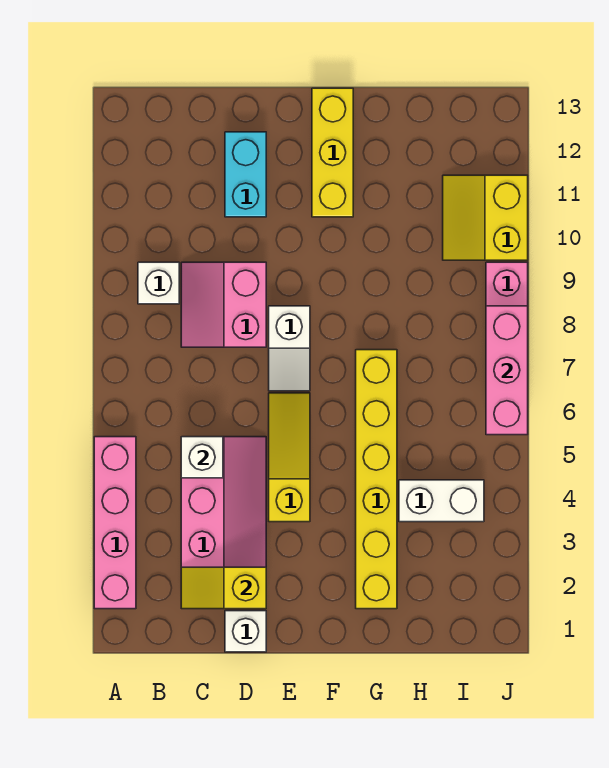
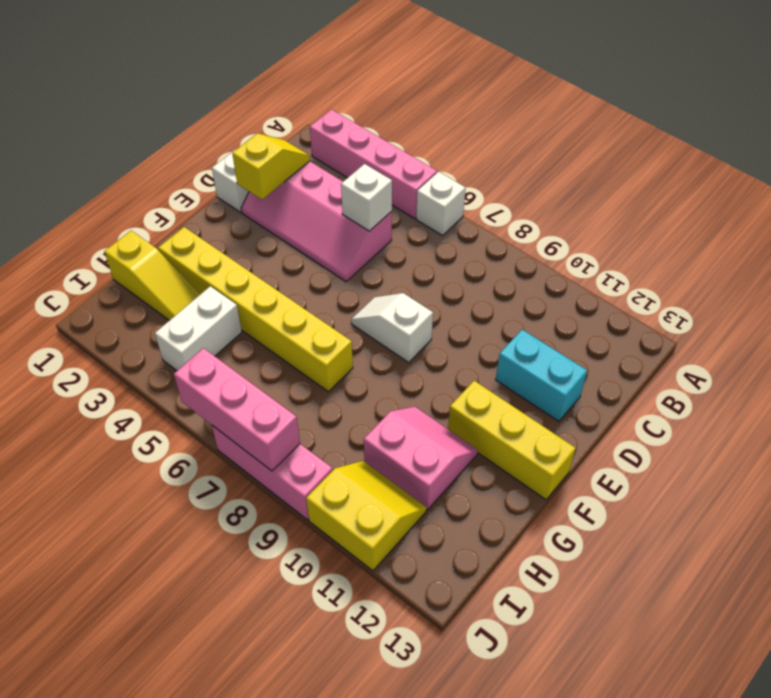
white 1x1 brick [138,262,179,304] -> white 1x1 brick moved to [416,172,466,236]
pink 2x2 slope [181,262,266,347] -> pink 2x2 slope moved to [364,407,478,510]
yellow 1x3 slope [269,393,310,522] -> yellow 1x3 slope moved to [104,231,200,321]

